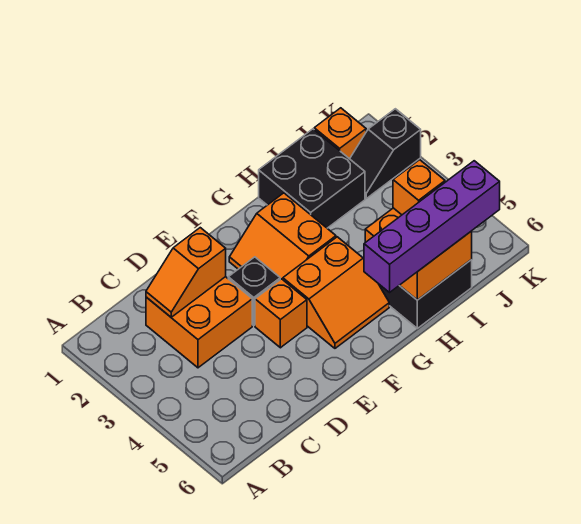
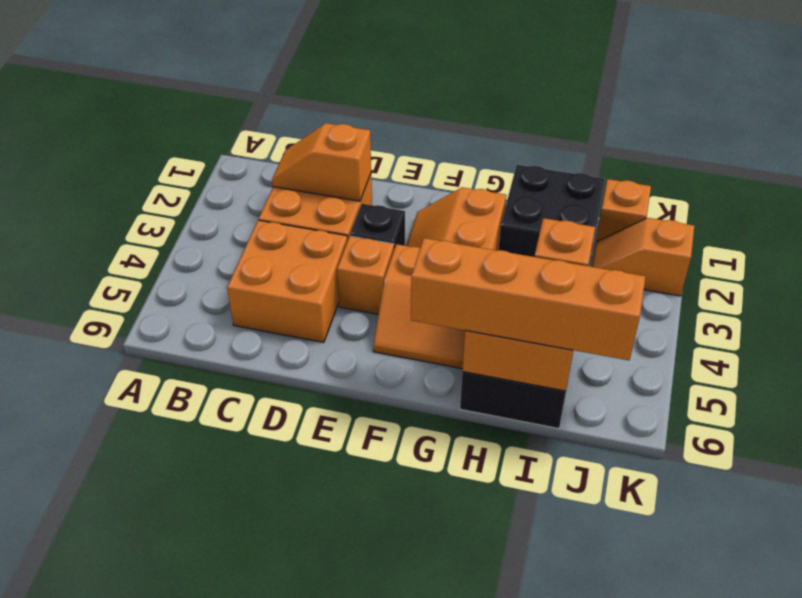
none -> orange 2x2 brick [227,220,347,342]
purple 1x4 brick [364,161,500,292] -> orange 1x4 brick [411,238,646,360]
black 1x2 slope [350,109,421,198] -> orange 1x2 slope [591,218,694,296]

